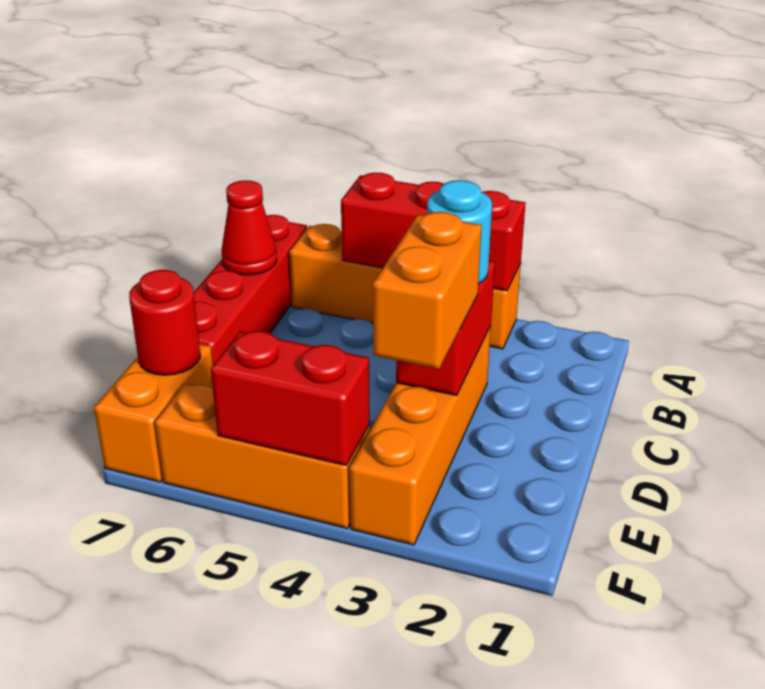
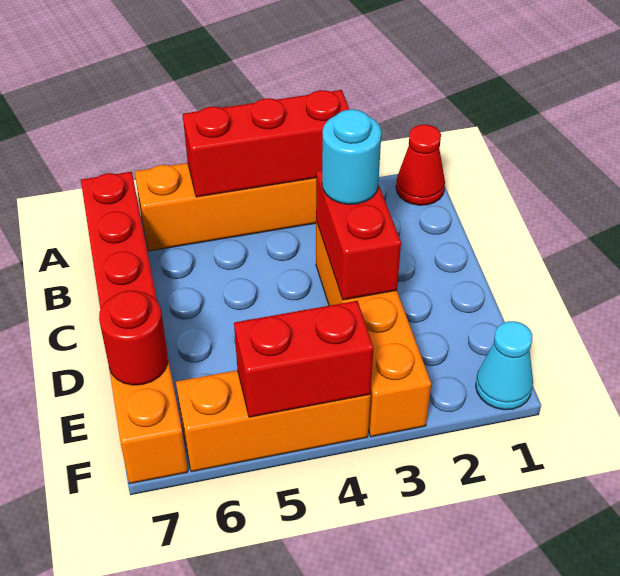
red 1x1 cone [221,180,277,275] -> red 1x1 cone moved to [396,124,445,205]
orange 1x2 brick [373,212,482,369] -> none
none -> cyan 1x1 cone [476,321,533,410]

